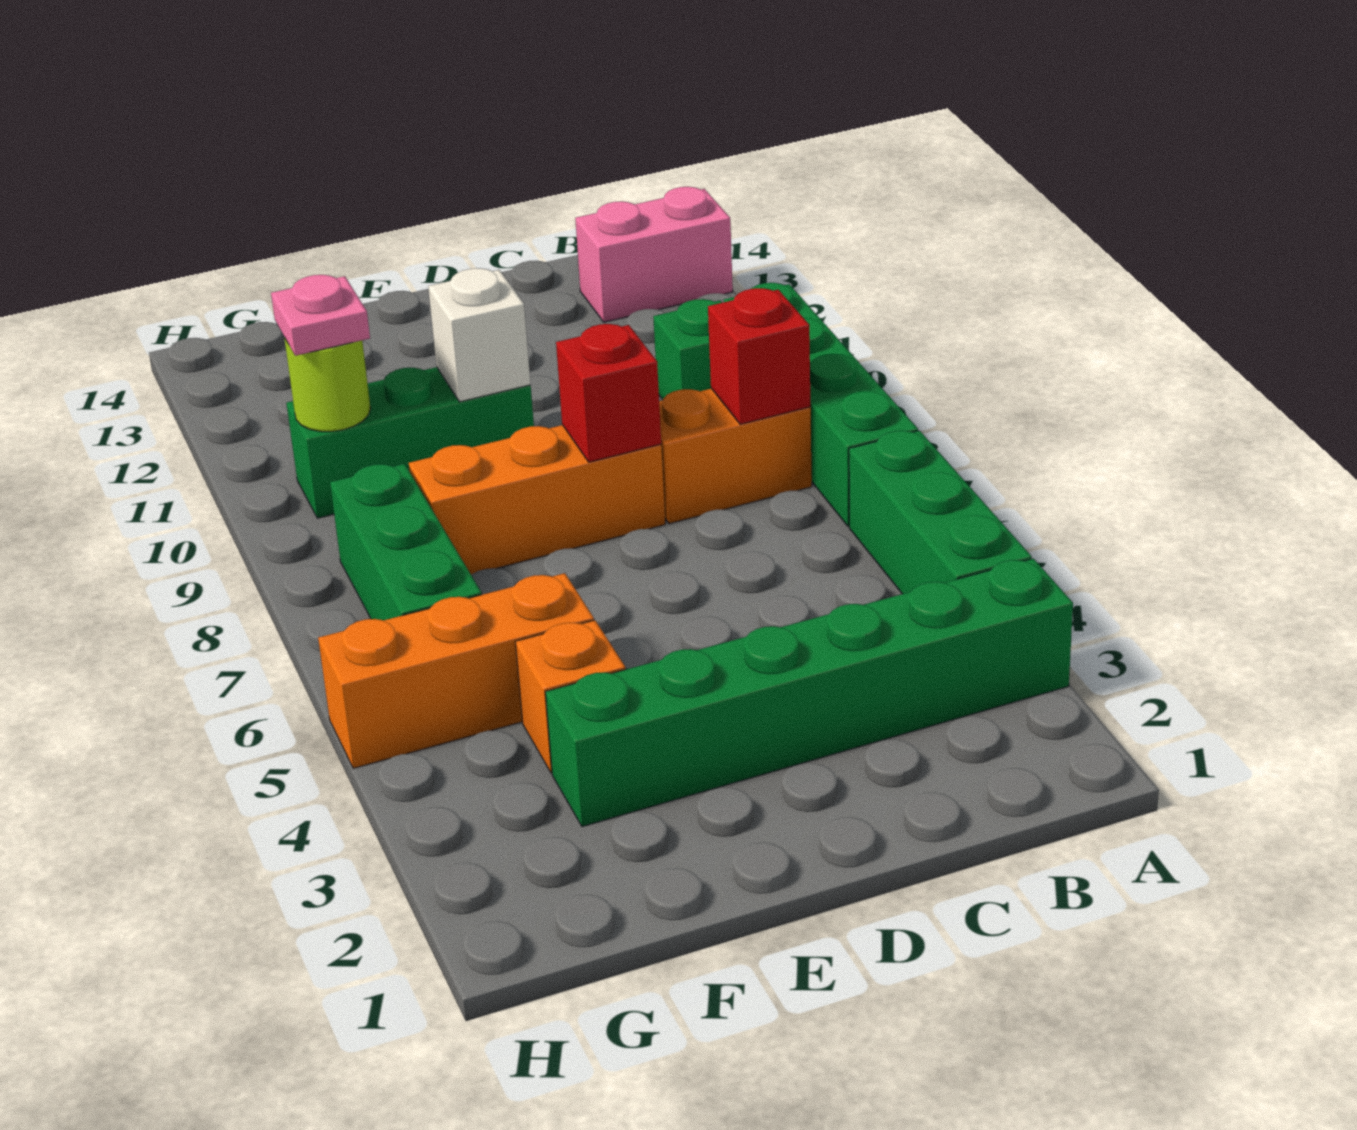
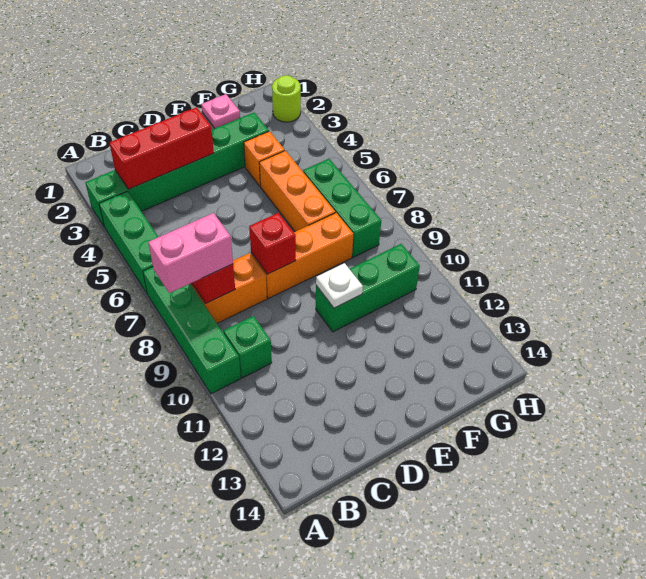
pink 1x2 brick [575,187,733,322] -> pink 1x2 brick moved to [148,213,233,293]
none -> red 1x3 brick [109,107,214,189]
white 1x1 brick [428,268,531,402] -> white 1x1 plate [316,263,363,308]
orange 1x3 brick [318,573,594,768] -> orange 1x3 brick turned to [259,151,335,232]
lime 1x1 round brick [284,337,371,432] -> lime 1x1 round brick moved to [272,75,301,122]
pink 1x1 plate [271,275,370,356] -> pink 1x1 plate moved to [201,94,240,128]

